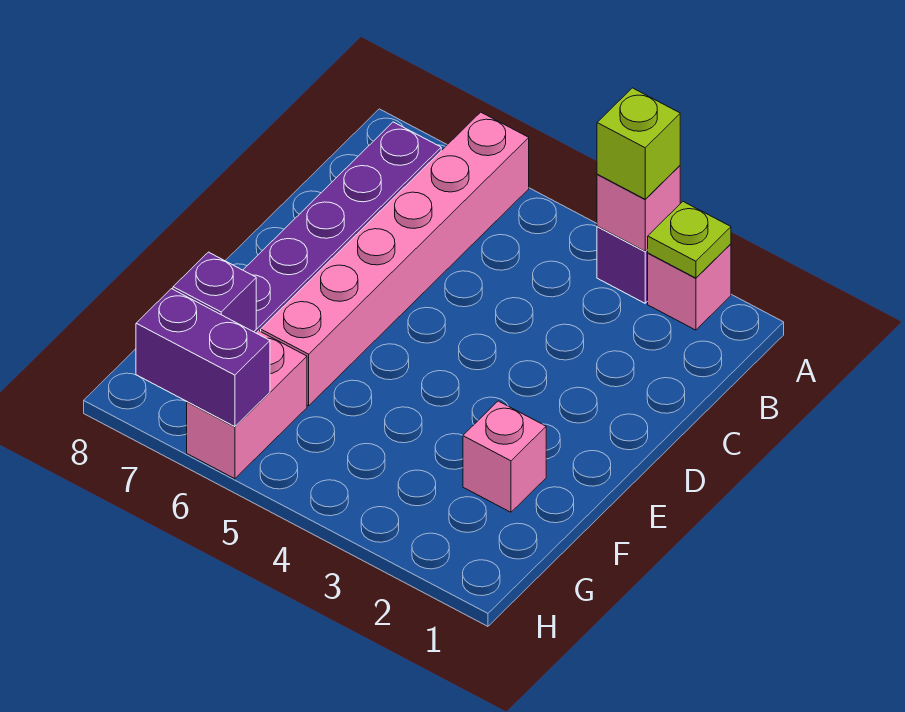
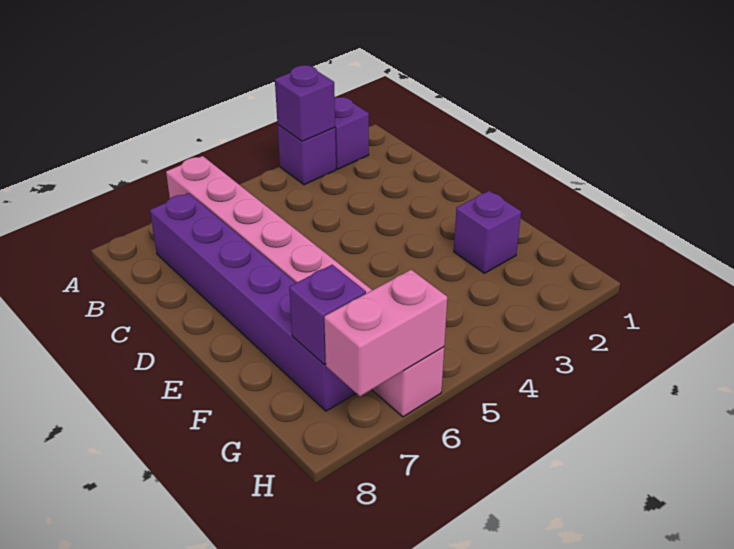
pink 1x1 brick [648,244,731,330] -> purple 1x1 brick [335,97,369,169]
lime 1x1 plate [648,202,731,278] -> none
pink 1x1 brick [597,166,680,251] -> purple 1x1 brick [275,65,335,142]
lime 1x1 brick [597,88,680,199] -> none
pink 1x1 brick [463,401,546,512] -> purple 1x1 brick [454,191,521,273]
purple 1x2 brick [136,289,270,427] -> pink 1x2 brick [324,270,447,396]

